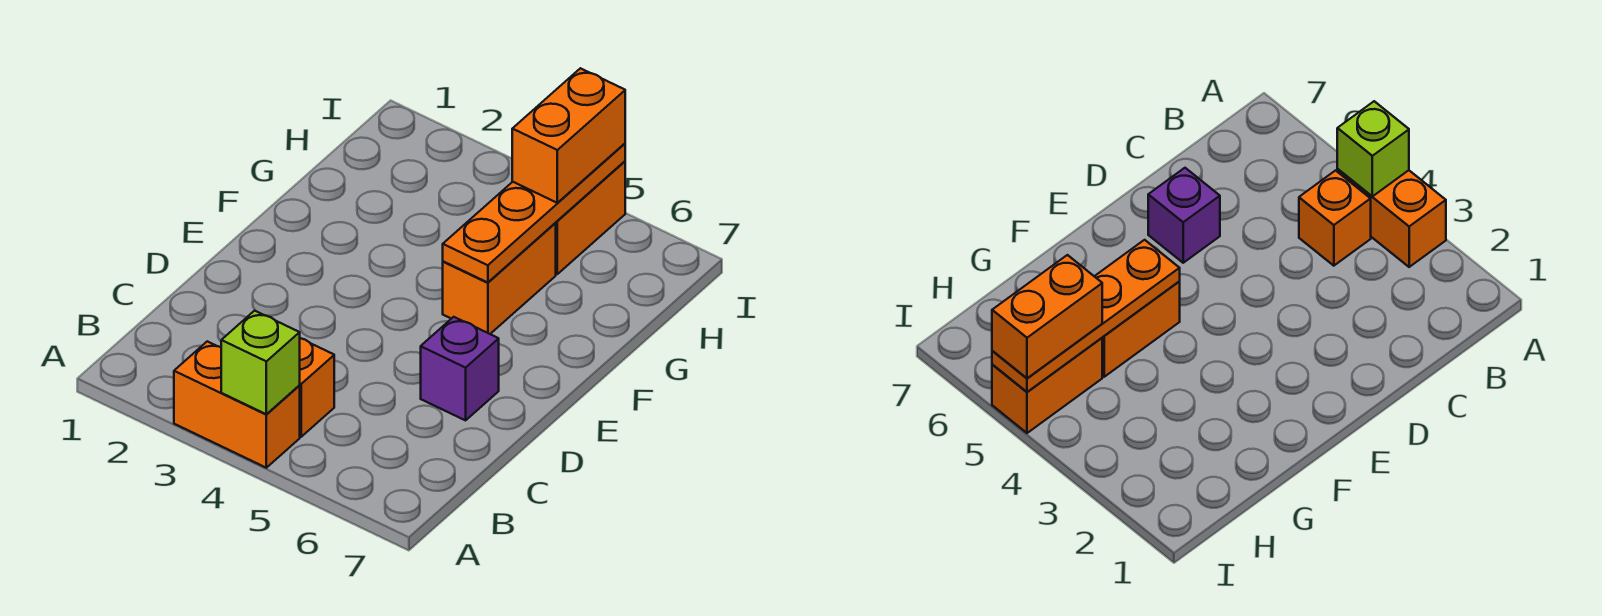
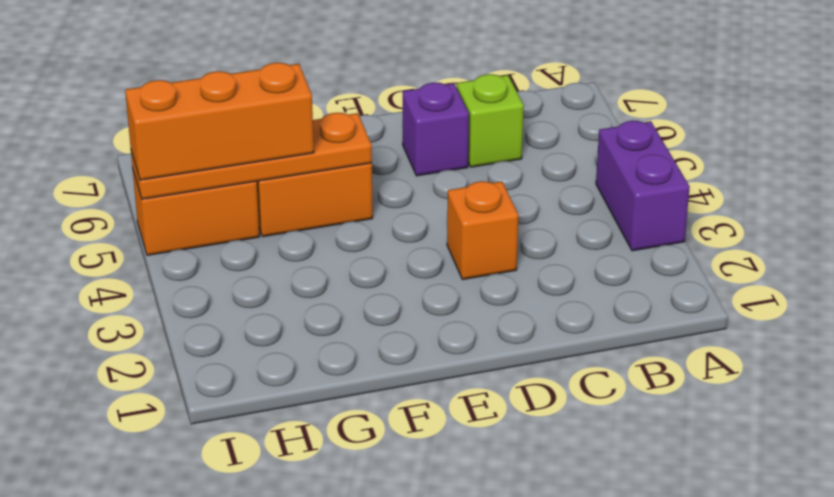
orange 1x2 brick [174,341,300,468] -> purple 1x2 brick [596,121,690,251]
lime 1x1 brick [221,311,300,414] -> lime 1x1 brick moved to [457,74,524,167]
orange 1x1 brick [299,338,334,437] -> orange 1x1 brick moved to [447,181,519,280]
orange 1x2 brick [512,68,625,203] -> orange 1x3 brick [125,63,314,180]

